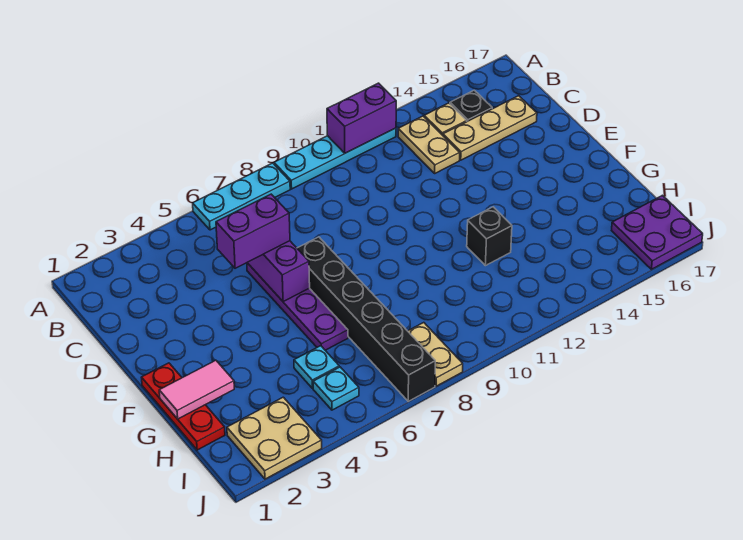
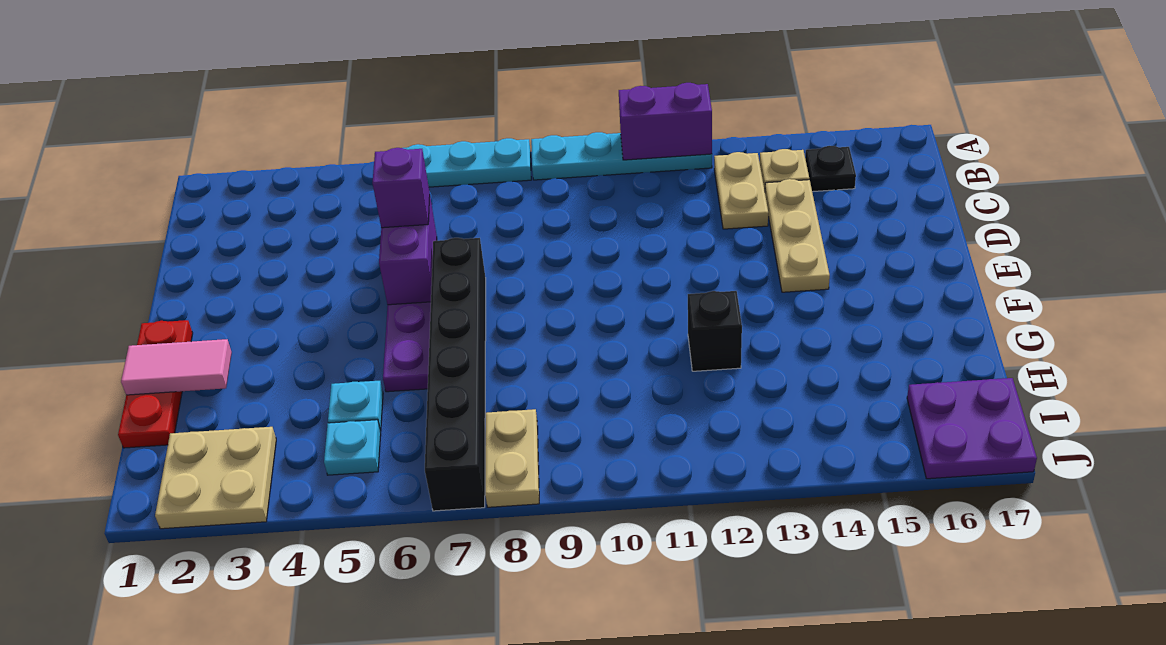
tan 1x3 plate [443,96,537,160] -> tan 1x3 plate turned to [765,179,830,292]
purple 1x2 brick [216,194,290,268] -> purple 1x1 brick [372,148,430,228]

